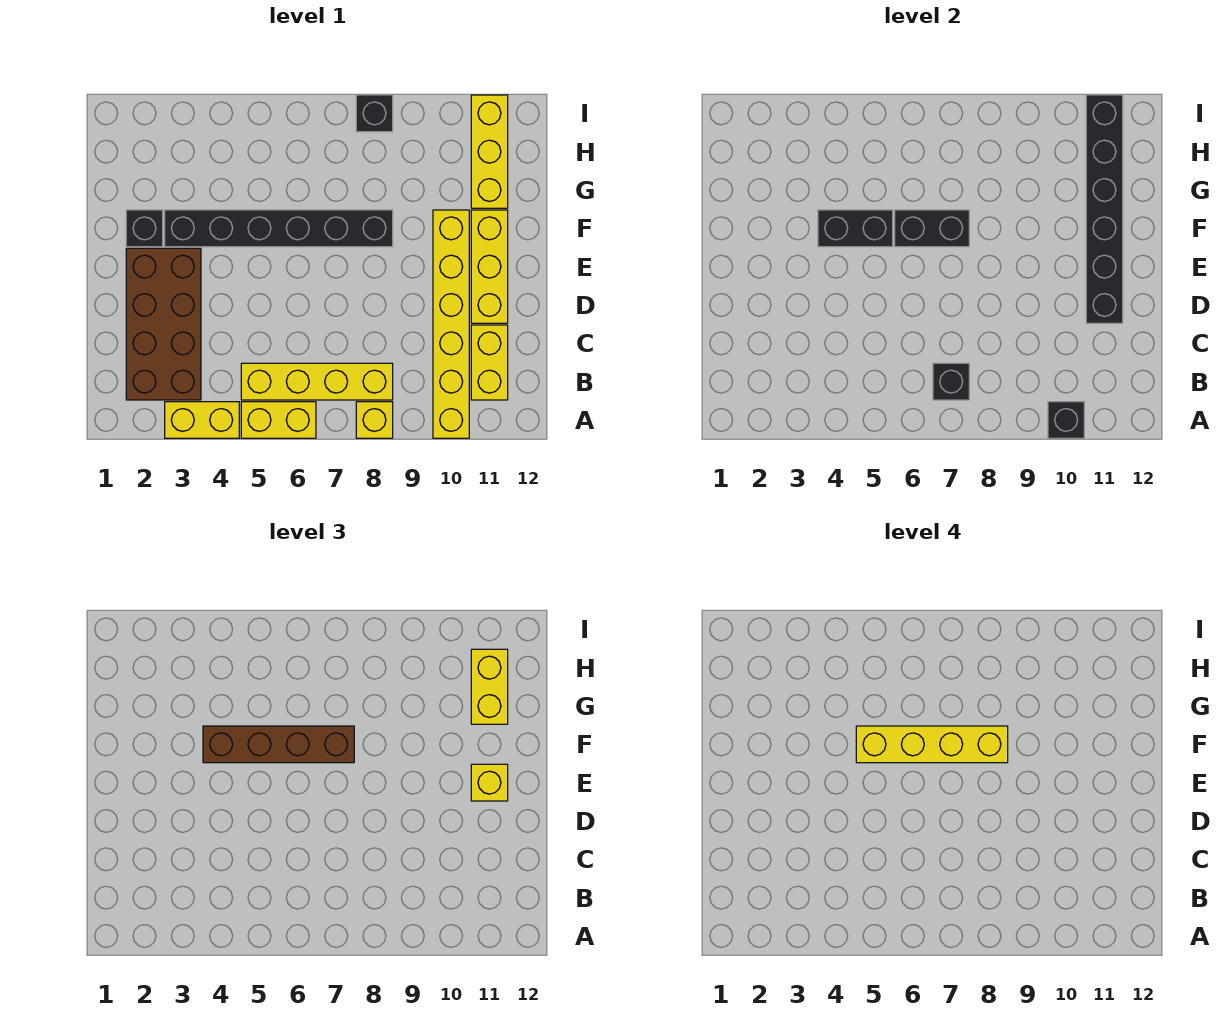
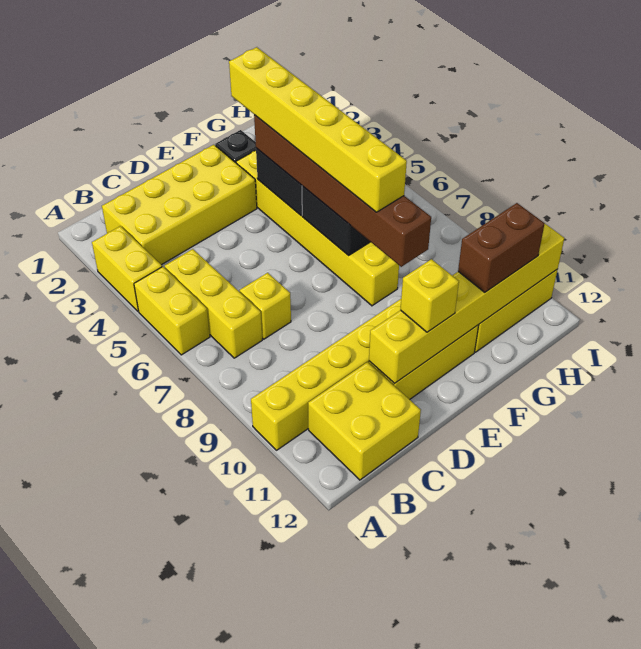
yellow 1x1 brick [356,402,393,438] -> yellow 1x1 brick moved to [240,273,291,339]
black 1x1 brick [1048,402,1084,438] -> none
brown 2x4 brick [126,248,201,400] -> yellow 2x4 brick [102,145,257,265]
yellow 1x4 brick [241,363,393,400] -> yellow 1x3 brick [165,249,262,358]
black 1x1 brick [933,363,969,400] -> none
yellow 1x2 brick [471,325,508,400] -> yellow 2x2 brick [308,362,421,480]
black 1x6 brick [1086,95,1123,323] -> yellow 1x6 brick [369,224,564,384]
black 1x6 brick [165,210,393,247] -> yellow 1x6 brick [236,151,399,306]
brown 1x4 brick [203,726,354,763] -> brown 1x6 brick [254,115,431,267]
yellow 1x4 brick [856,726,1008,763] -> yellow 1x6 brick [229,47,407,212]
yellow 1x2 brick [471,649,508,724] -> brown 1x2 brick [458,203,545,292]
black 1x1 brick [356,95,393,132] -> none

